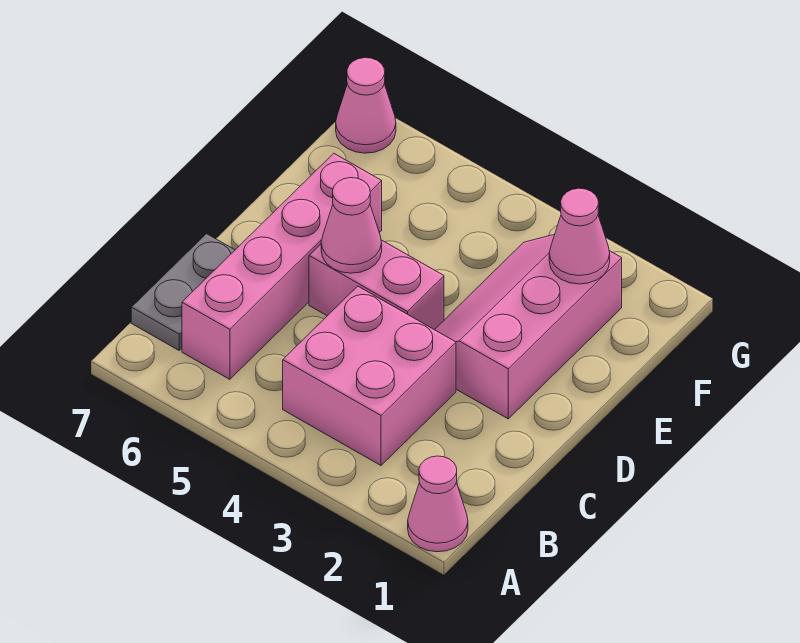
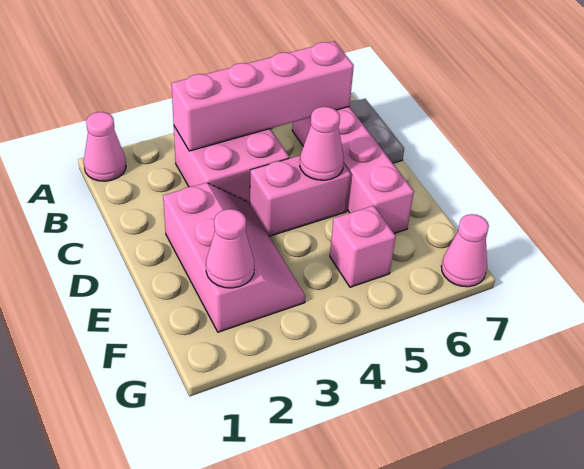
none -> pink 1x4 brick [171,41,354,151]
none -> pink 1x1 brick [330,206,396,287]

